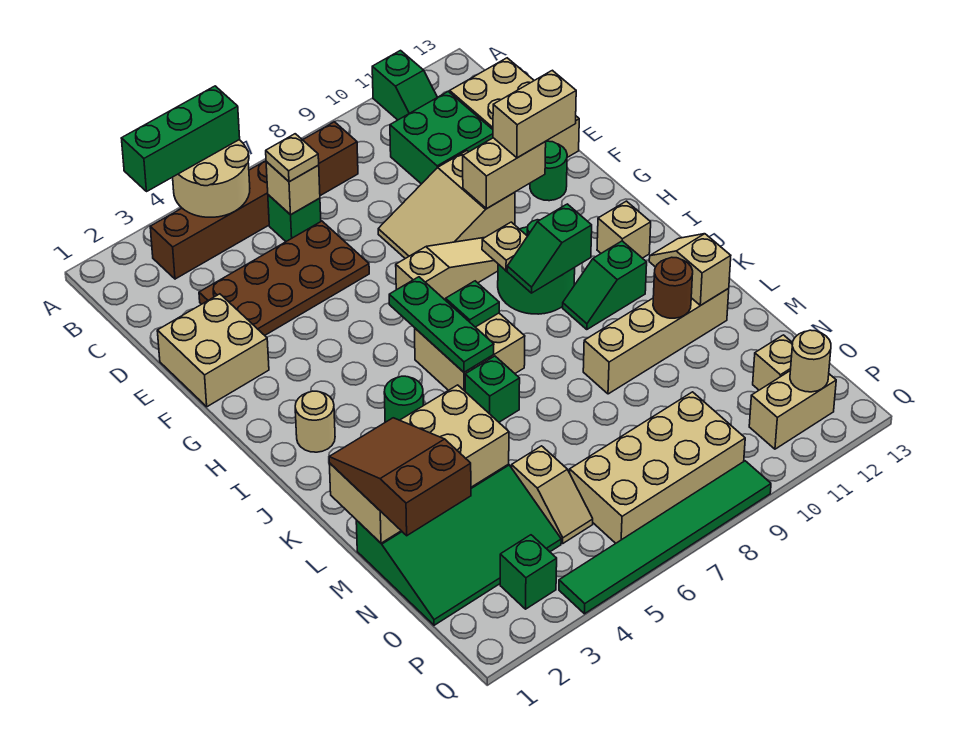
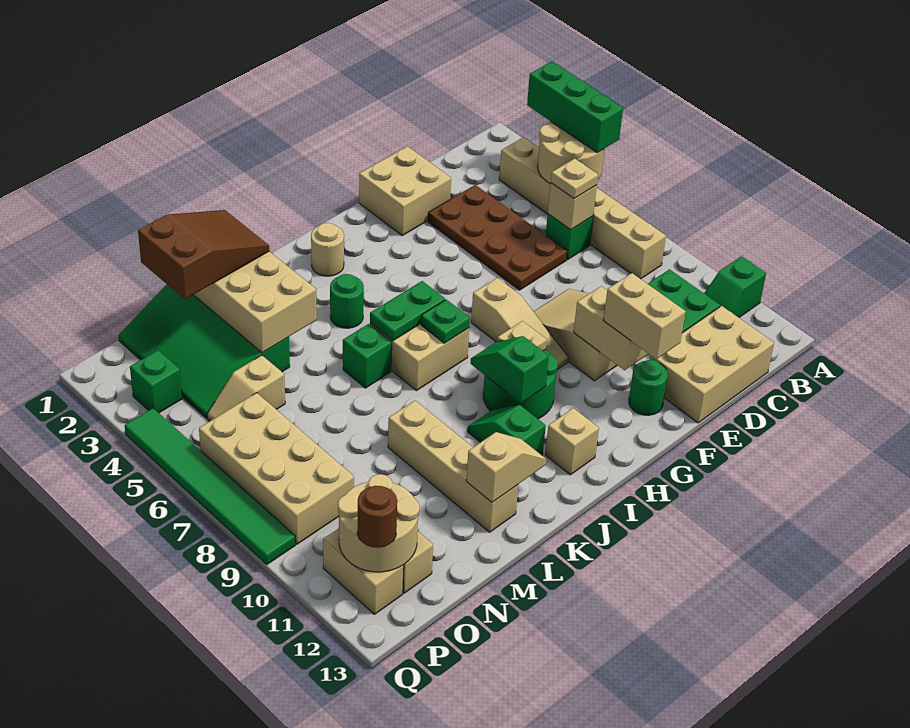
brown 1x6 brick [150,122,358,279] -> tan 1x6 brick [499,137,666,279]
green 1x3 plate [389,277,494,372] -> green 1x2 plate [370,281,445,341]
brown 1x1 round brick [653,257,693,318] -> brown 1x1 round brick moved to [357,486,397,548]
tan 1x1 round brick [790,330,831,392] -> tan 2x2 round brick [338,474,419,572]

